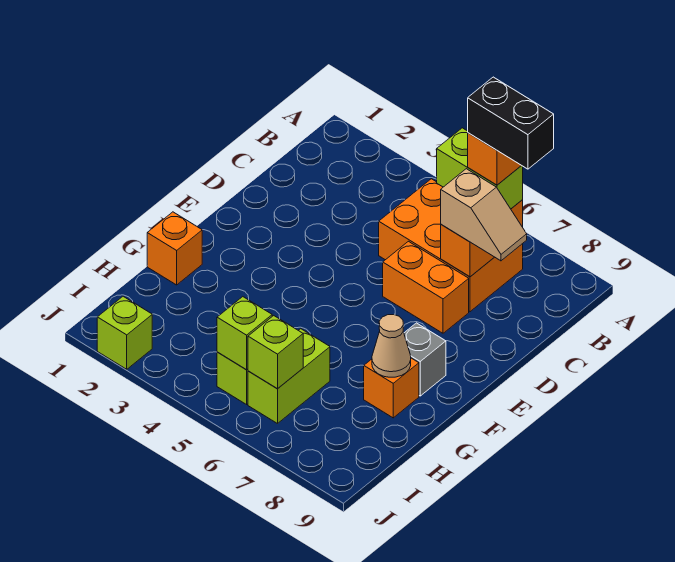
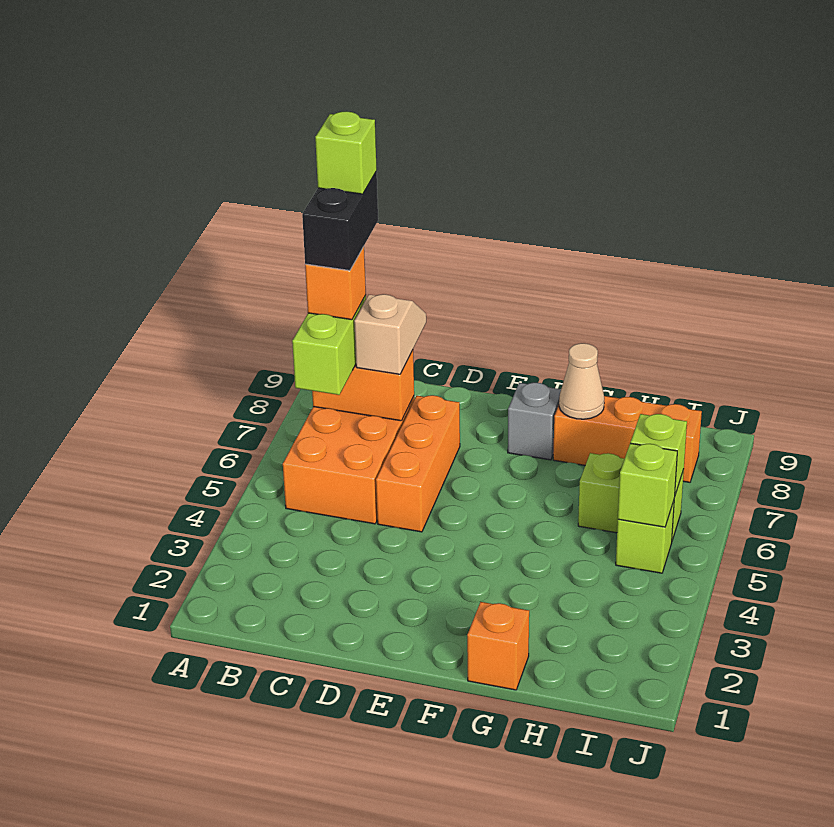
orange 1x2 brick [383,241,469,333] -> orange 1x3 brick [376,395,460,532]
orange 1x1 brick [364,358,419,418] -> orange 1x3 brick [553,396,702,482]
lime 1x1 brick [97,296,152,369] -> lime 1x1 brick moved to [315,111,377,194]

